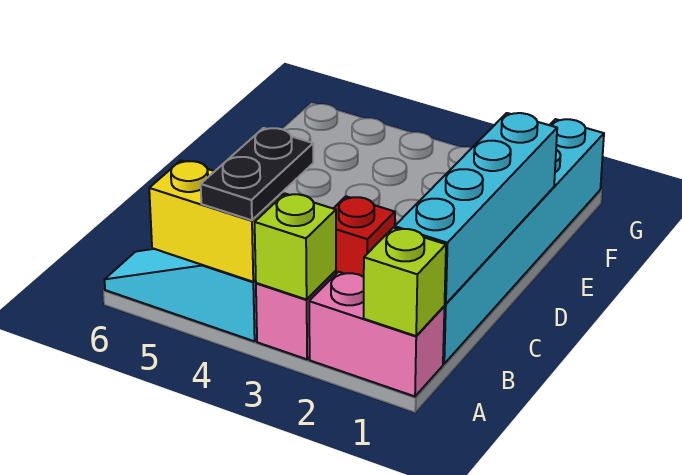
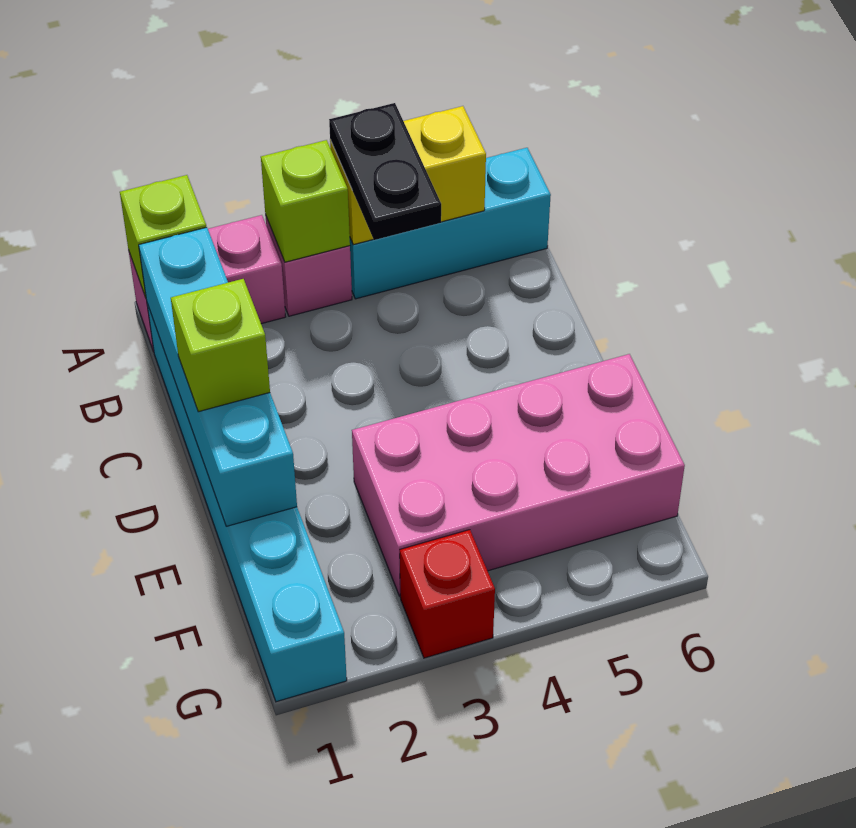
cyan 1x3 slope [105,249,257,341] -> cyan 1x3 brick [350,148,551,299]
red 1x1 brick [333,196,395,277] -> red 1x1 brick moved to [400,530,495,658]
none -> lime 1x1 brick [171,279,270,412]
none -> pink 2x4 brick [352,354,685,596]

